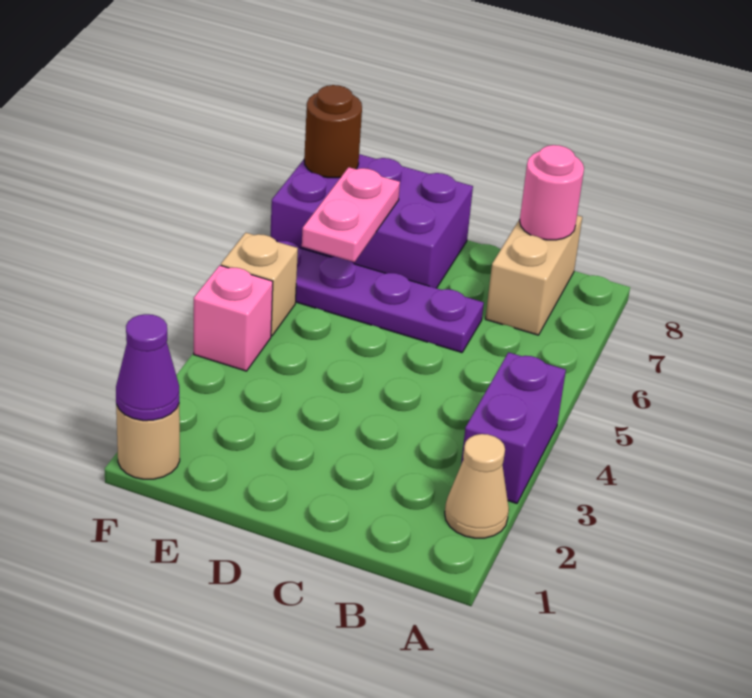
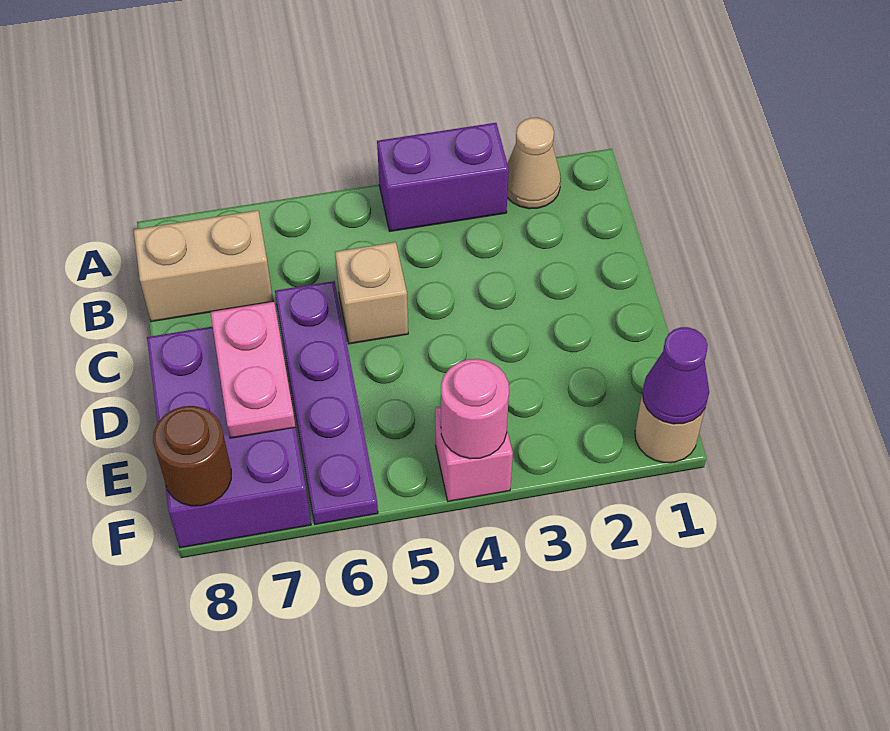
pink 1x1 round brick [520,145,584,240] -> pink 1x1 round brick moved to [441,359,509,459]
pink 1x2 plate [302,167,400,262] -> pink 1x2 plate turned to [211,302,295,438]
tan 1x1 brick [221,233,298,336] -> tan 1x1 brick moved to [335,242,408,344]

